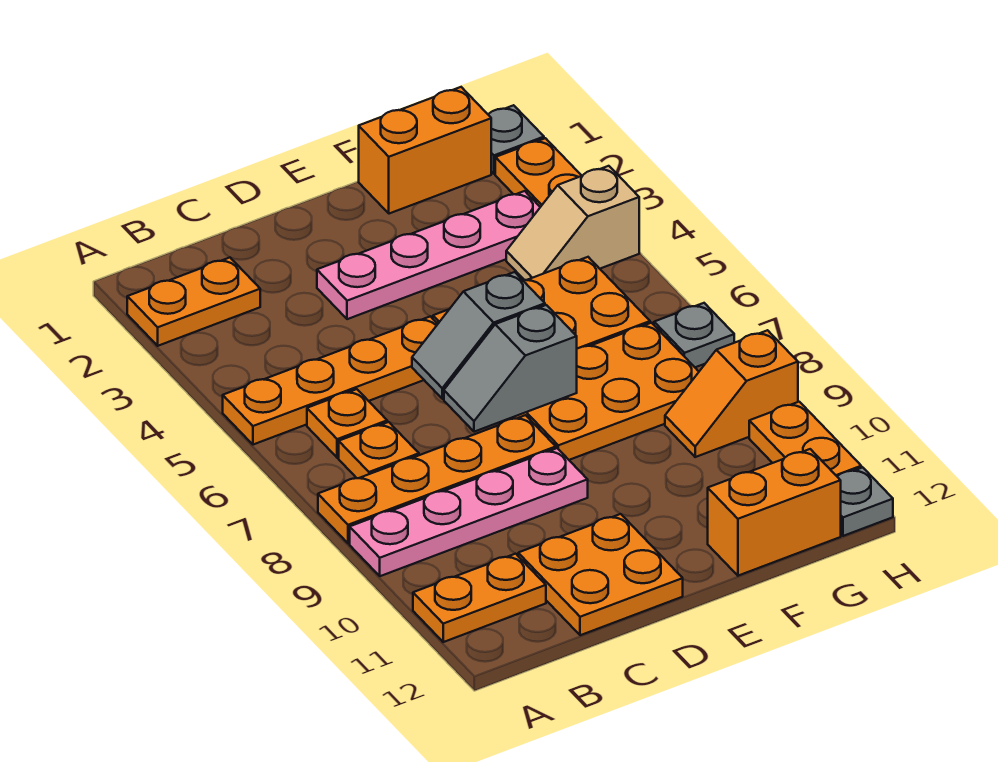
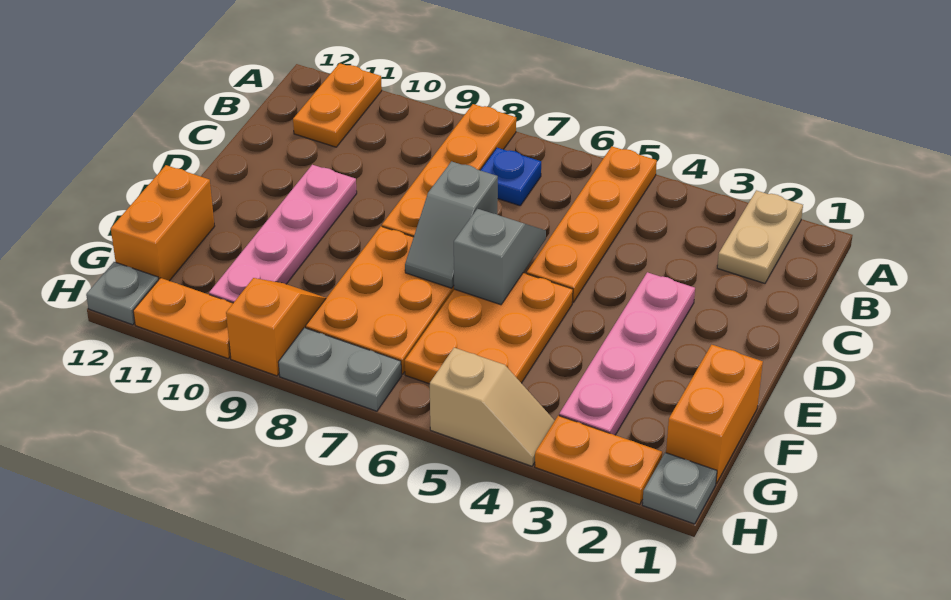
orange 1x2 plate [127,257,260,346] -> tan 1x2 plate [717,190,803,283]
pink 1x4 plate [350,448,588,576] -> pink 1x4 plate moved to [209,165,357,303]
orange 1x1 plate [307,389,387,458] -> none
orange 1x1 plate [339,422,419,478] -> blue 1x1 plate [481,148,541,206]
orange 2x2 plate [518,514,683,635] -> none
grey 1x2 slope [444,305,577,432] -> grey 1x2 slope turned to [405,161,498,288]
tan 1x2 slope [506,166,639,280] -> tan 1x2 slope turned to [430,348,555,466]
grey 1x1 plate [654,303,734,367] -> grey 1x2 plate [278,328,401,411]

